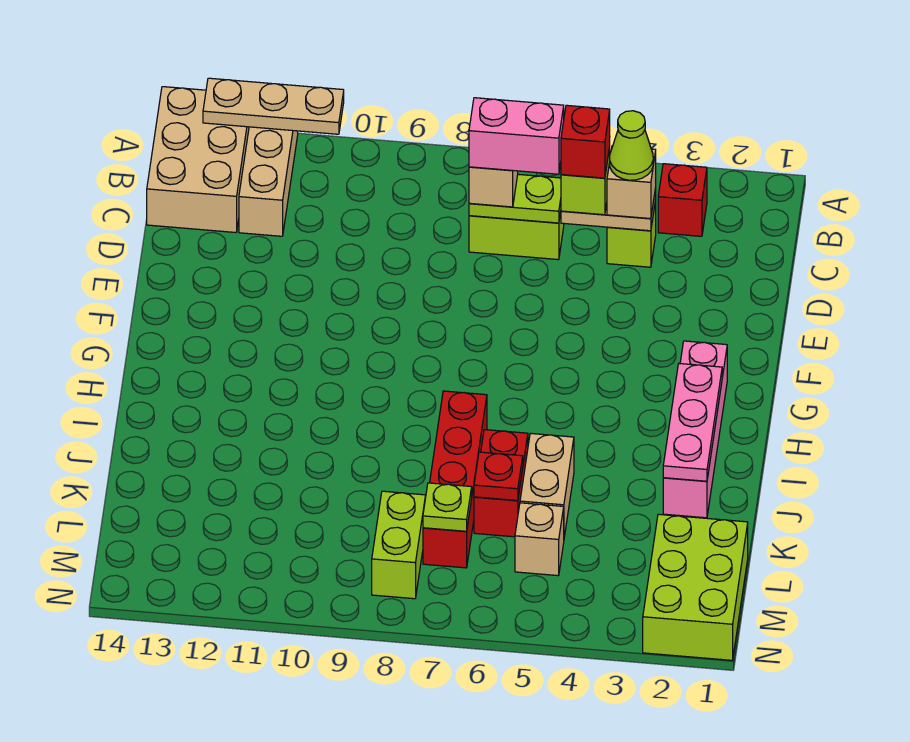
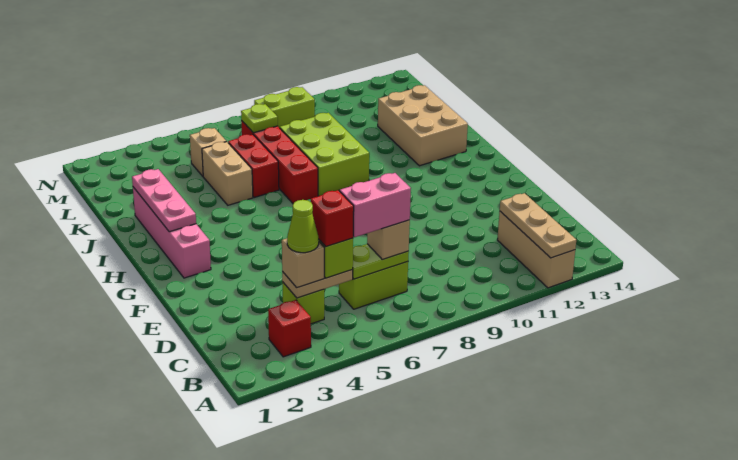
tan 1x3 plate [203,78,344,134] -> tan 1x3 plate turned to [500,193,576,258]
tan 2x3 brick [147,87,249,232] -> tan 2x3 brick moved to [378,85,468,166]
red 1x1 plate [474,452,523,501] -> none
lime 2x3 brick [643,514,748,660] -> lime 2x3 brick moved to [280,113,369,196]
lime 1x2 brick [372,491,426,599] -> lime 1x2 brick turned to [254,87,315,128]

